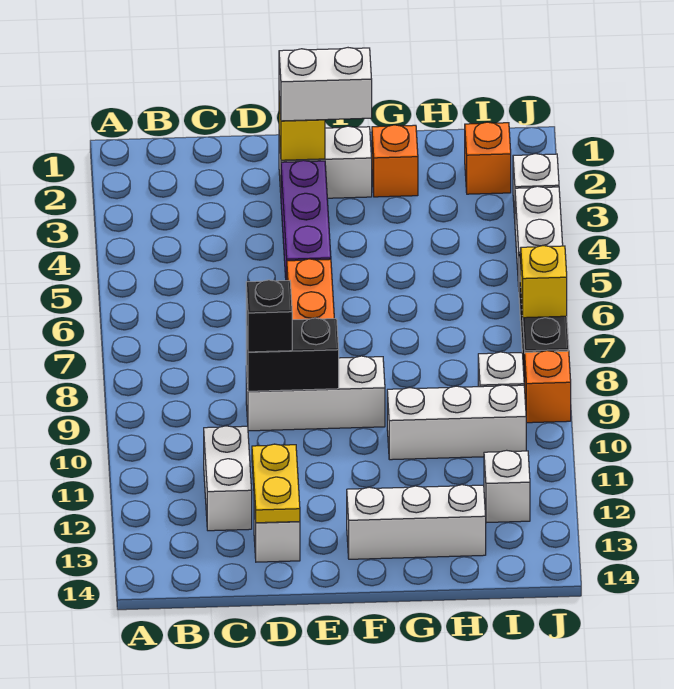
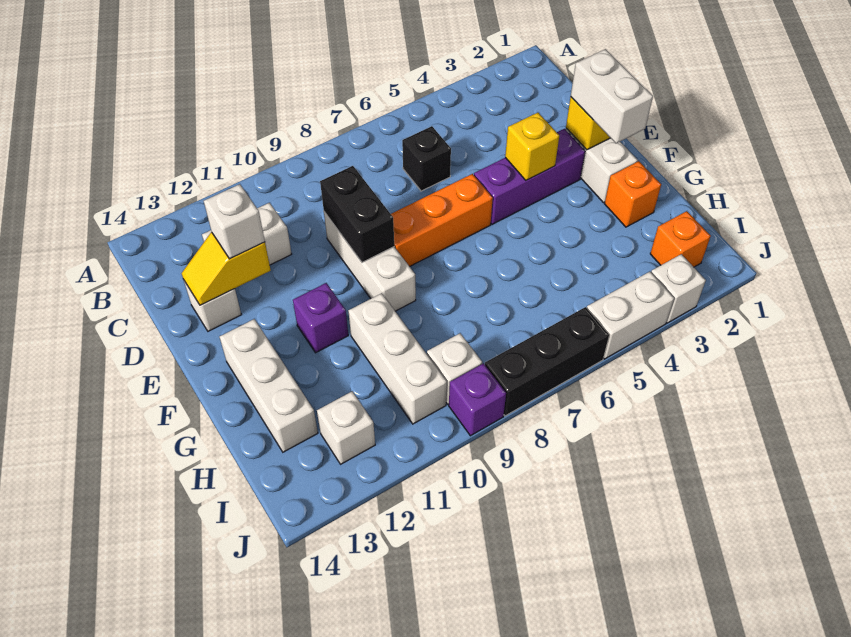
black 1x1 brick [246,280,292,352] -> black 1x1 brick moved to [402,126,451,191]
yellow 1x2 plate [252,444,300,523] -> yellow 1x2 slope [182,232,271,305]
none -> white 1x1 brick [204,184,265,259]
none -> purple 1x1 brick [293,283,348,353]
yellow 1x1 brick [521,246,567,318] -> yellow 1x1 brick moved to [505,113,559,180]
orange 1x1 brick [525,351,571,423] -> purple 1x1 brick [449,363,506,436]

